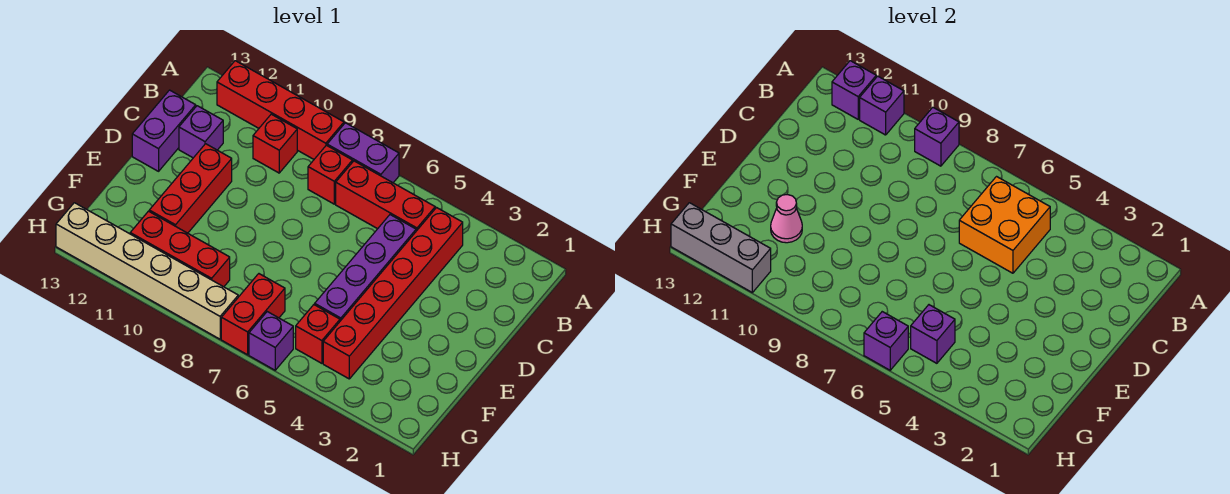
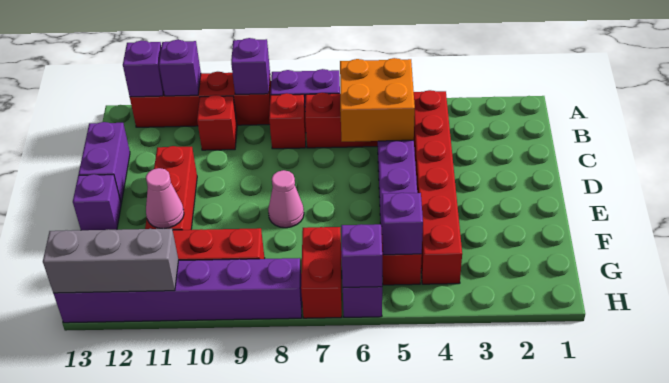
purple 1x1 brick [179,106,223,158] -> purple 1x1 brick moved to [73,174,121,230]
none -> pink 1x1 cone [268,170,304,228]
tan 1x6 brick [56,203,238,339] -> purple 1x6 brick [54,258,302,323]

